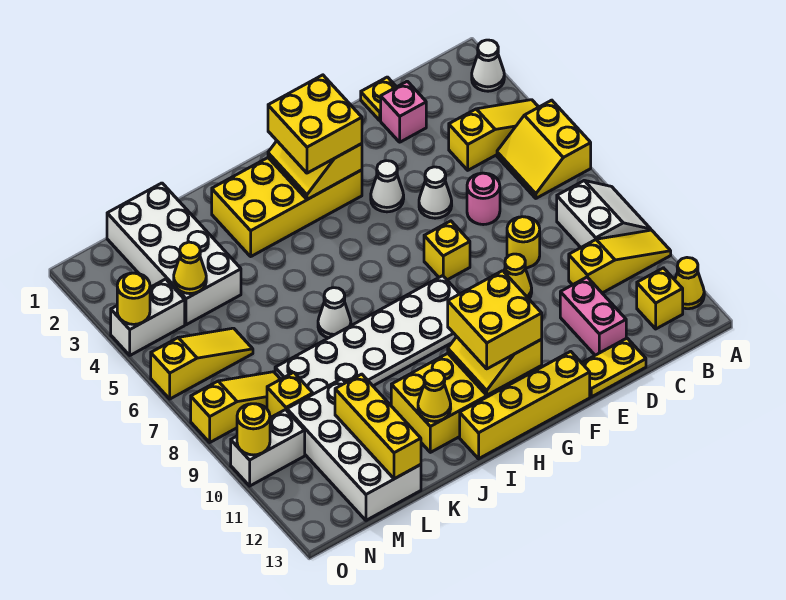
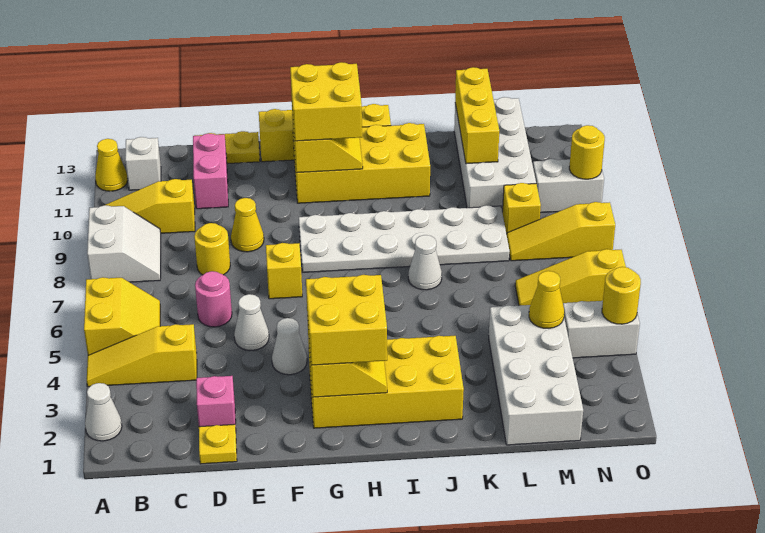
white 2x2 slope [557,181,651,247] -> white 2x2 slope turned to [87,205,161,282]
yellow 1x1 brick [637,268,683,329] -> white 1x1 brick [125,137,161,190]
yellow 1x1 cone [418,370,451,421] -> none

